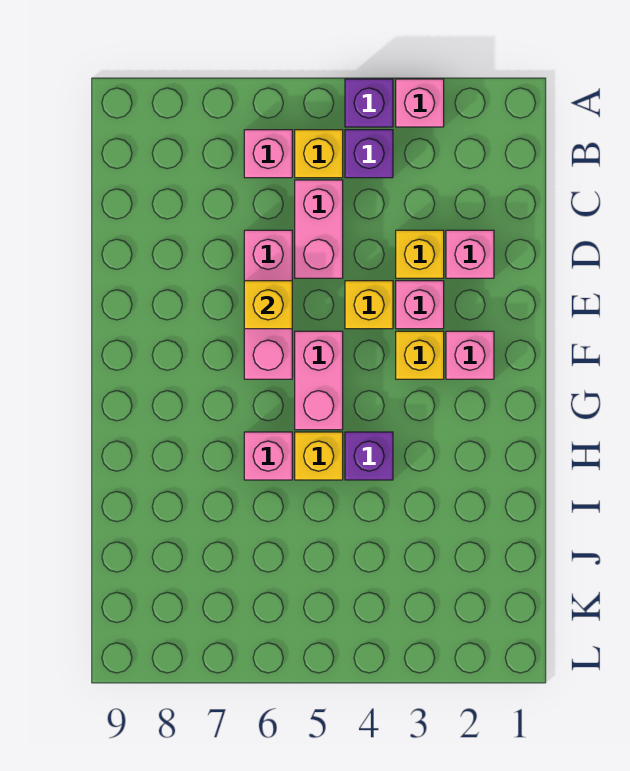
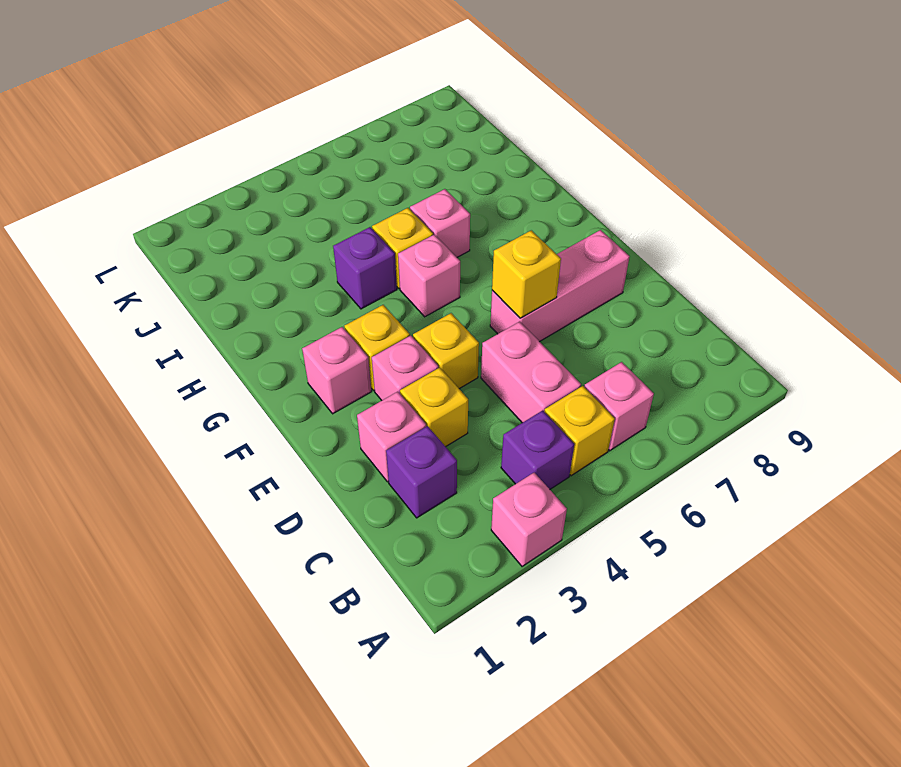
purple 1x1 brick [345,79,393,127] -> purple 1x1 brick moved to [386,426,457,518]
pink 1x3 brick [244,230,292,379] -> pink 1x3 brick turned to [490,230,630,342]
pink 1x2 brick [295,331,343,430] -> pink 1x1 brick [398,235,460,317]

